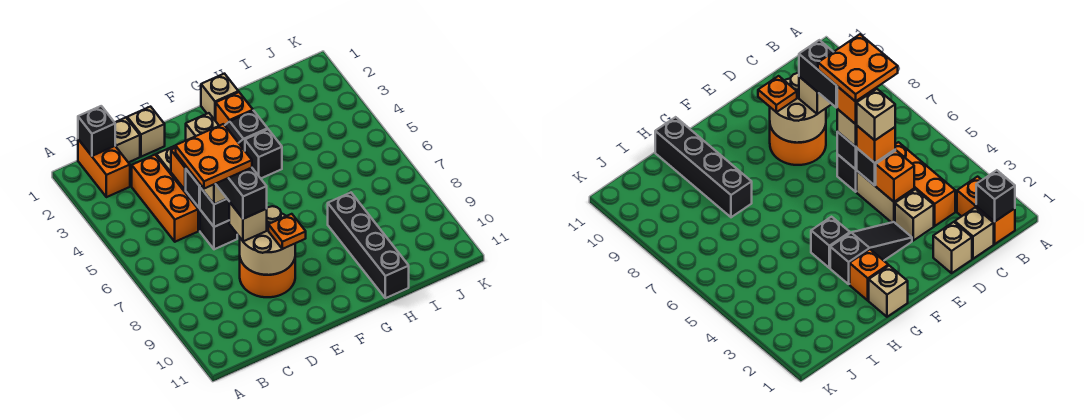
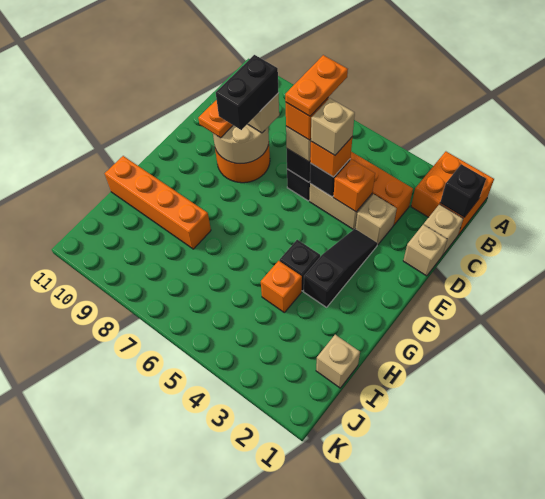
orange 1x2 brick [78,139,130,197] -> orange 2x2 brick [411,152,494,235]
orange 2x2 plate [176,124,252,189] -> orange 1x2 plate [285,55,348,116]
black 1x2 brick [216,168,267,219] -> black 1x2 brick turned to [216,55,279,130]
tan 1x1 brick [201,74,238,121] -> tan 1x1 brick moved to [316,335,360,388]
orange 1x1 brick [216,92,253,126] -> orange 1x1 brick moved to [261,261,302,312]
black 1x4 brick [328,193,409,298] -> orange 1x4 brick [105,156,211,249]

